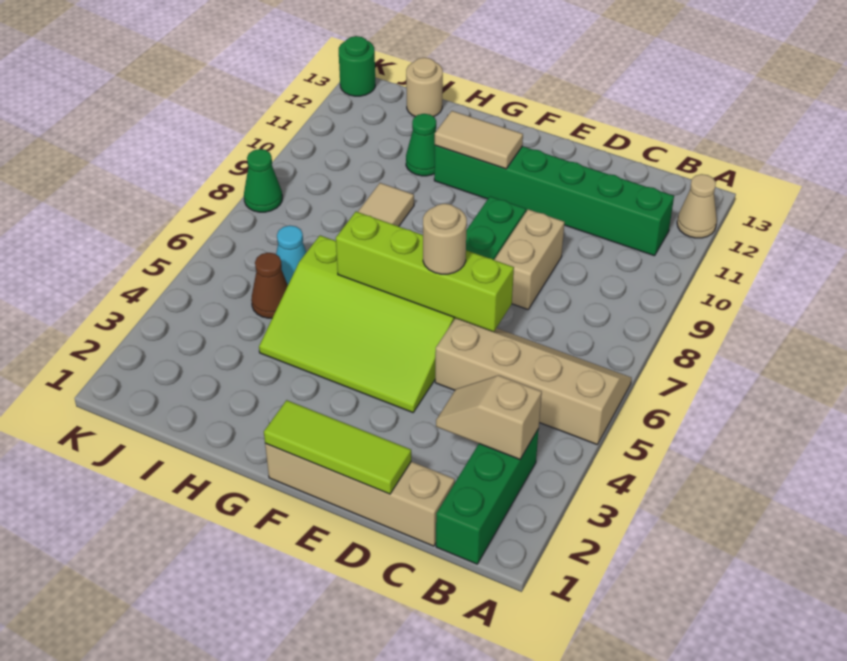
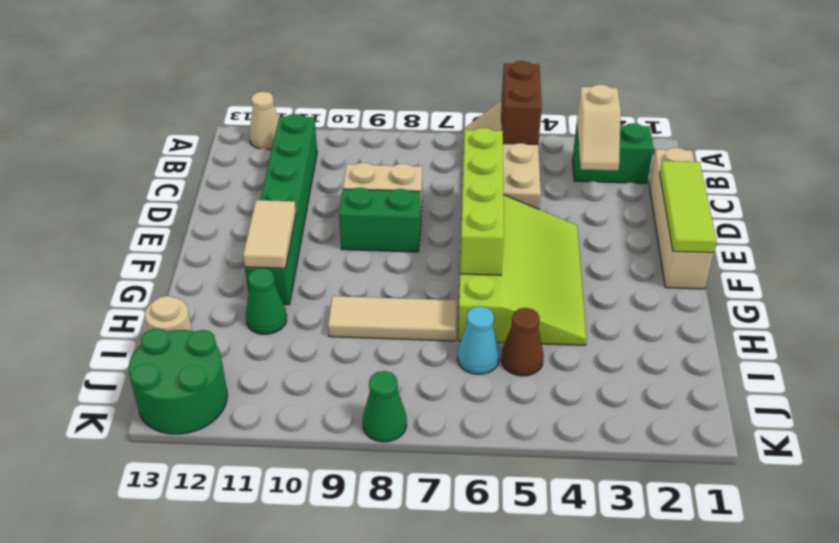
none -> brown 1x2 brick [502,61,542,144]
green 1x3 brick [436,429,539,564] -> green 1x2 brick [572,123,653,183]
tan 1x1 round brick [423,204,467,274] -> none
green 1x1 round brick [339,36,375,96] -> green 2x2 round brick [129,328,227,434]

